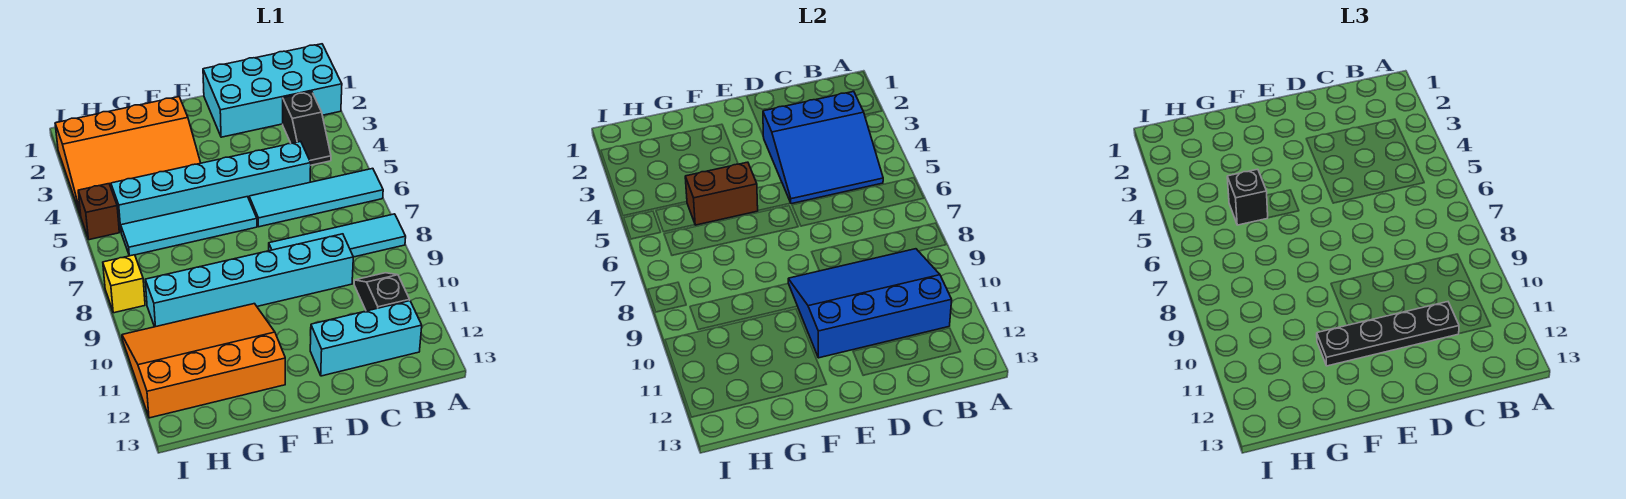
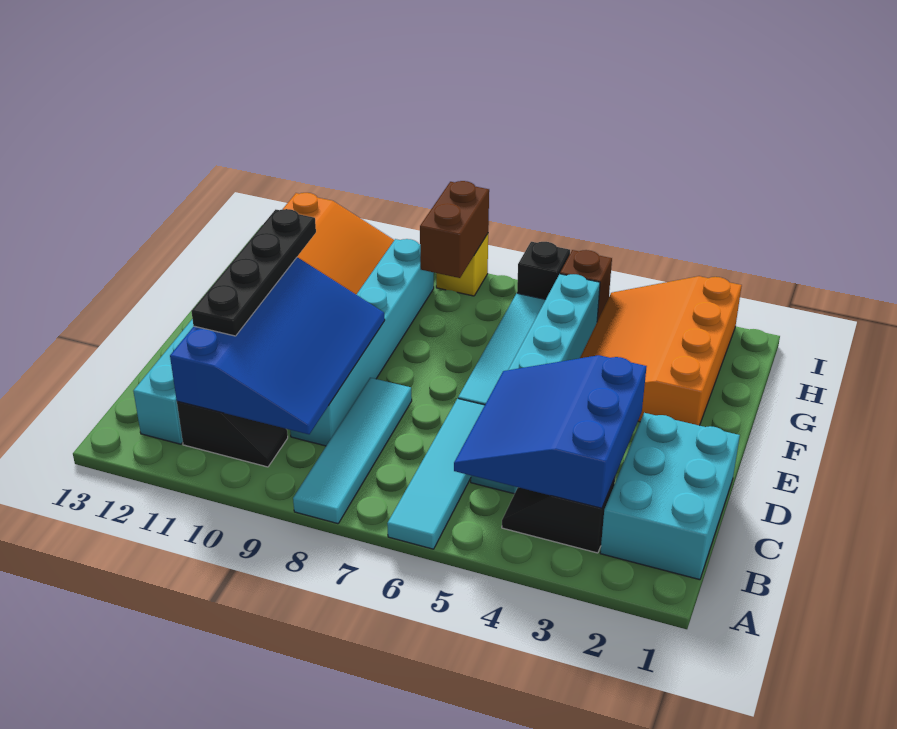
cyan 2x4 brick [203,44,342,137] -> cyan 2x3 brick [600,413,740,580]
brown 1x2 brick [685,162,758,225] -> brown 1x2 brick moved to [420,181,489,278]
black 1x1 brick [1227,169,1268,225] -> black 1x1 brick moved to [517,242,570,299]

